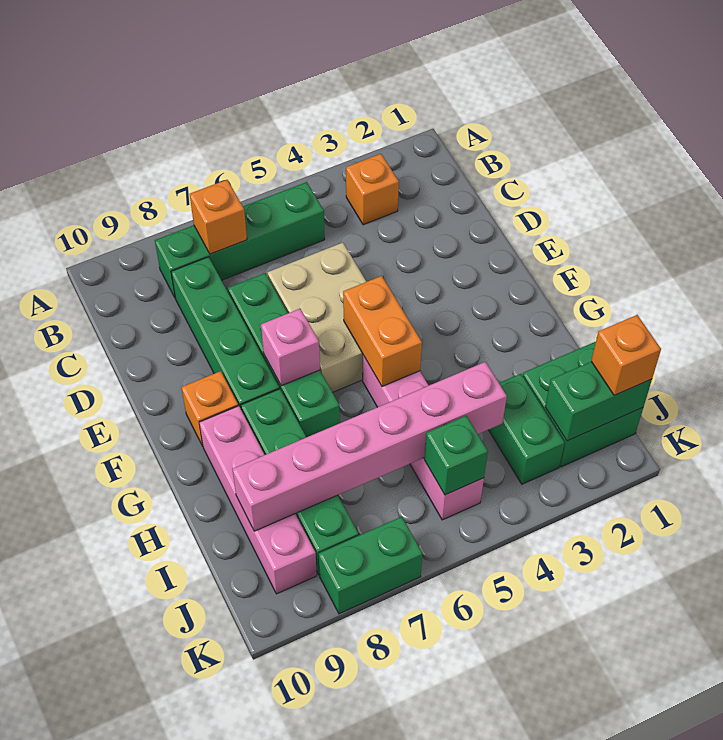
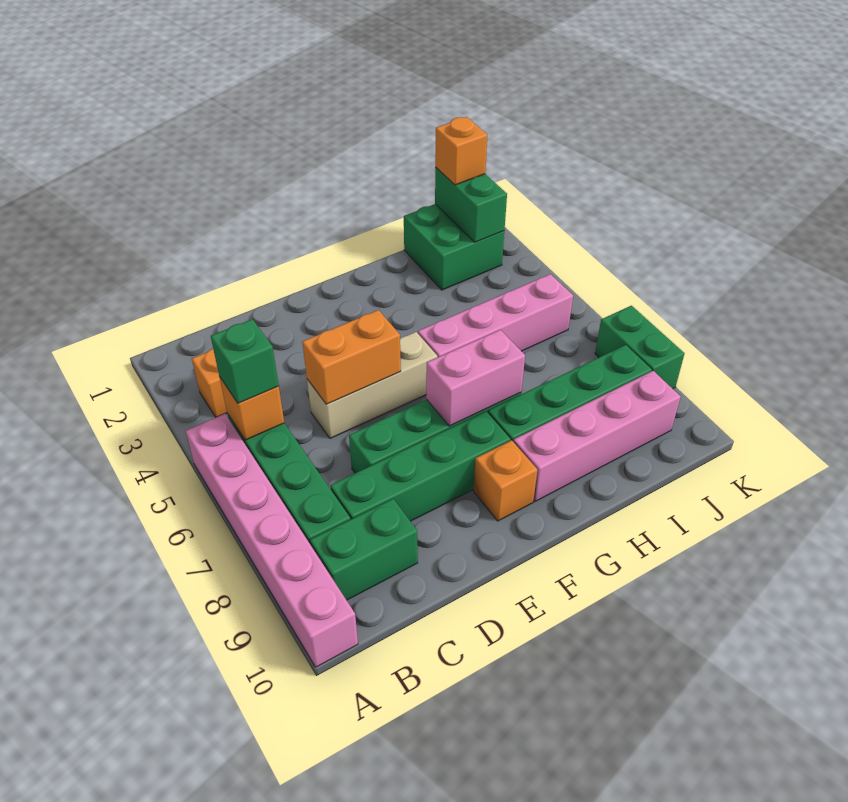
orange 1x1 brick [190,180,247,254] -> orange 1x1 brick moved to [219,377,284,440]
tan 2x3 brick [267,243,366,392] -> tan 1x3 brick [307,332,437,438]
orange 1x2 brick [343,276,422,387] -> orange 1x2 brick moved to [302,310,401,404]
pink 1x1 brick [261,309,320,386] -> pink 1x2 brick [426,330,525,426]
green 1x2 brick [489,374,565,484] -> green 1x2 brick moved to [310,499,418,600]
pink 1x6 brick [233,362,507,531] -> pink 1x6 brick moved to [186,414,358,667]
green 1x1 brick [424,416,488,495] -> green 1x1 brick moved to [211,319,279,403]

